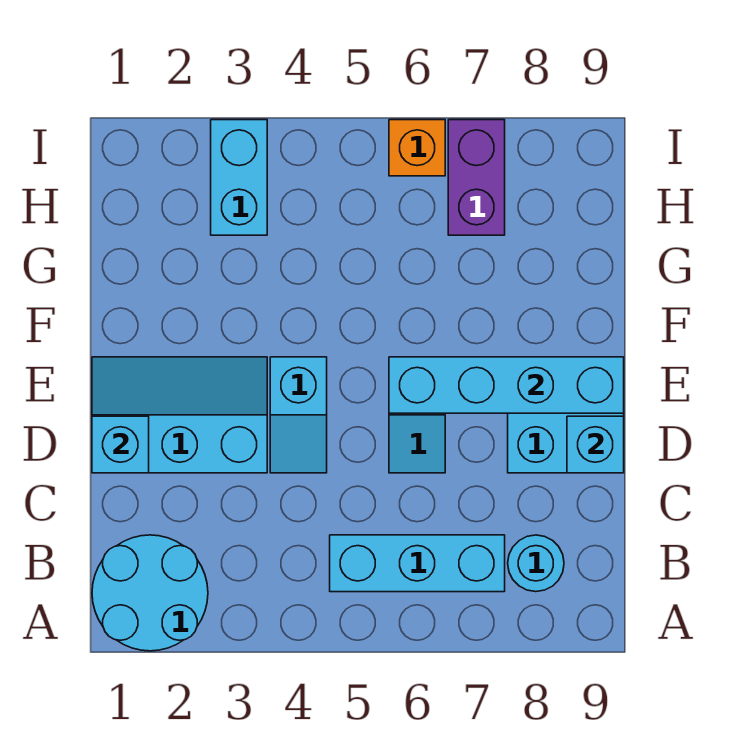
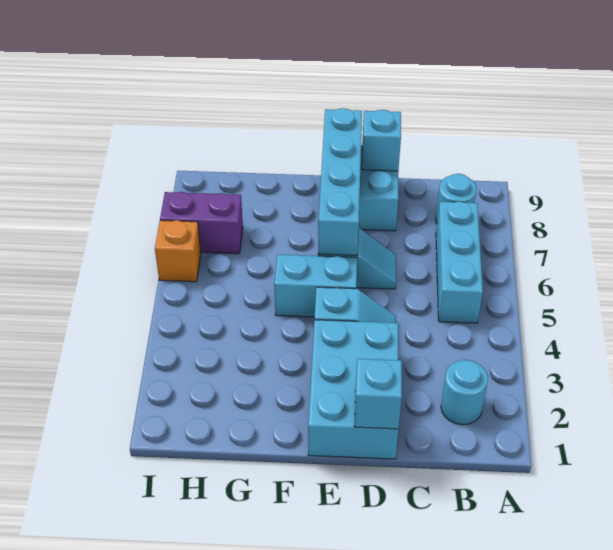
cyan 2x2 round brick [92,535,208,651] -> cyan 1x1 round brick [441,360,488,425]
cyan 2x3 slope [92,357,267,473] -> cyan 2x3 brick [308,320,398,459]
cyan 1x2 brick [211,120,267,235] -> cyan 1x2 brick moved to [274,254,357,317]

